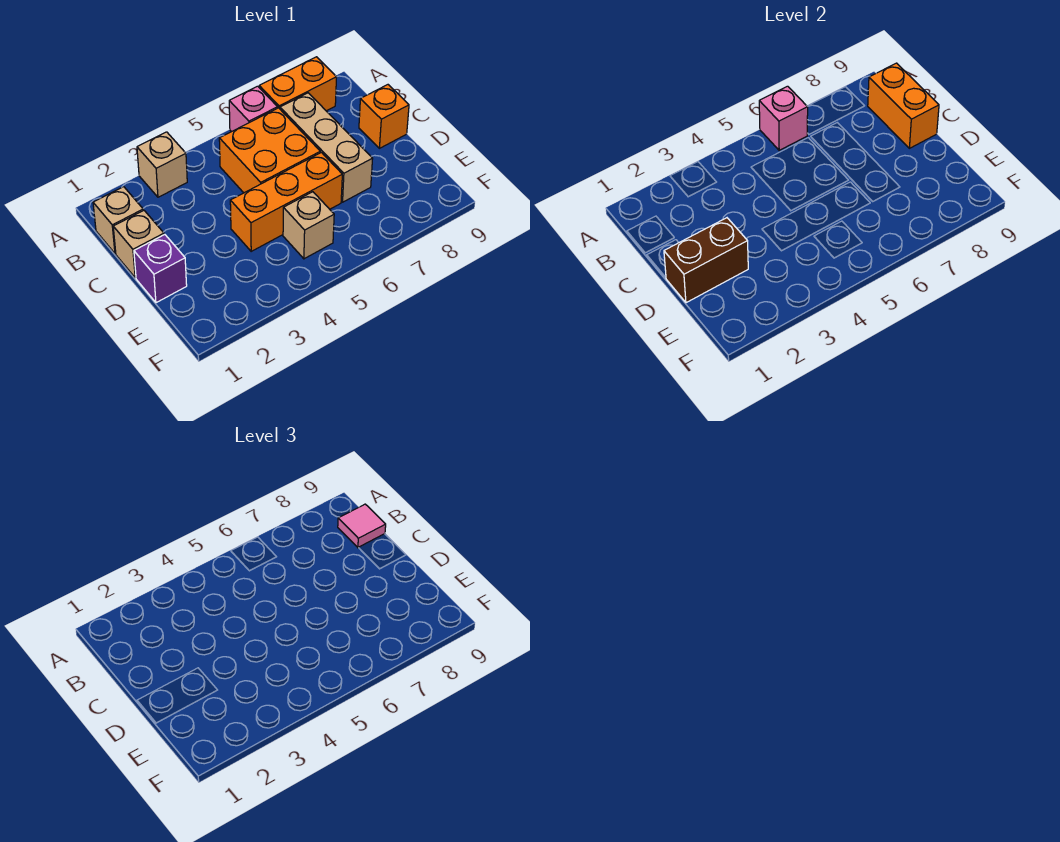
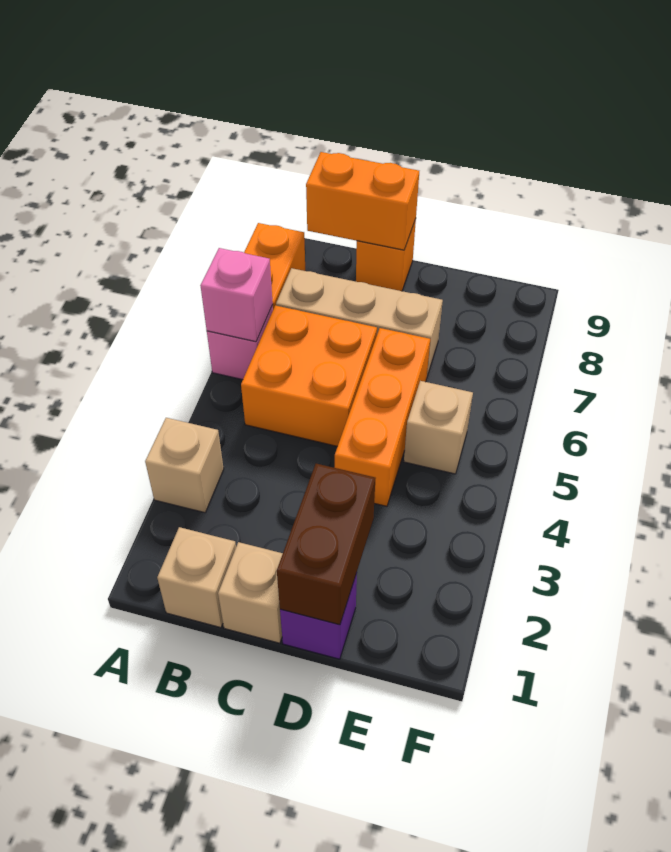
pink 1x1 tile [338,504,386,547] -> none

